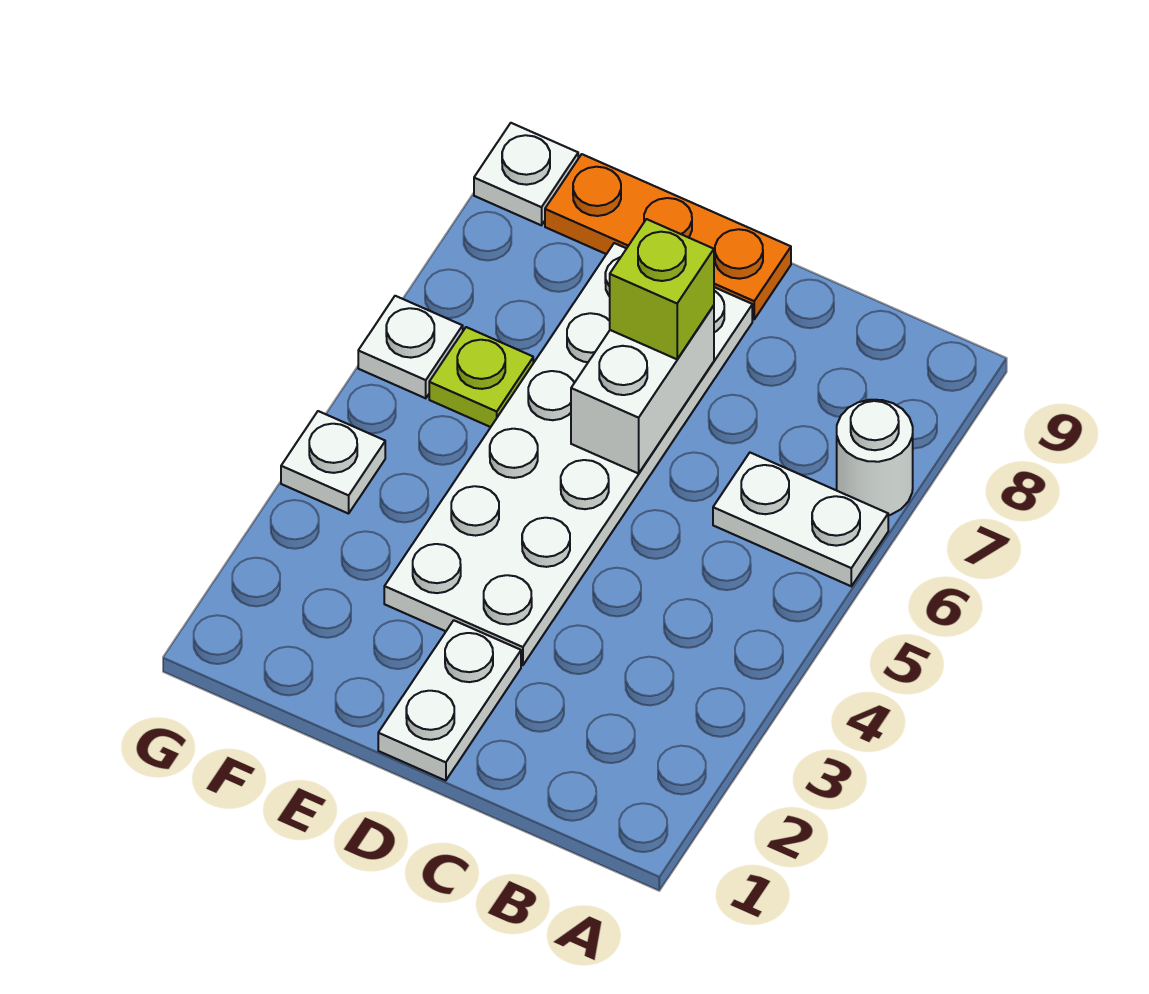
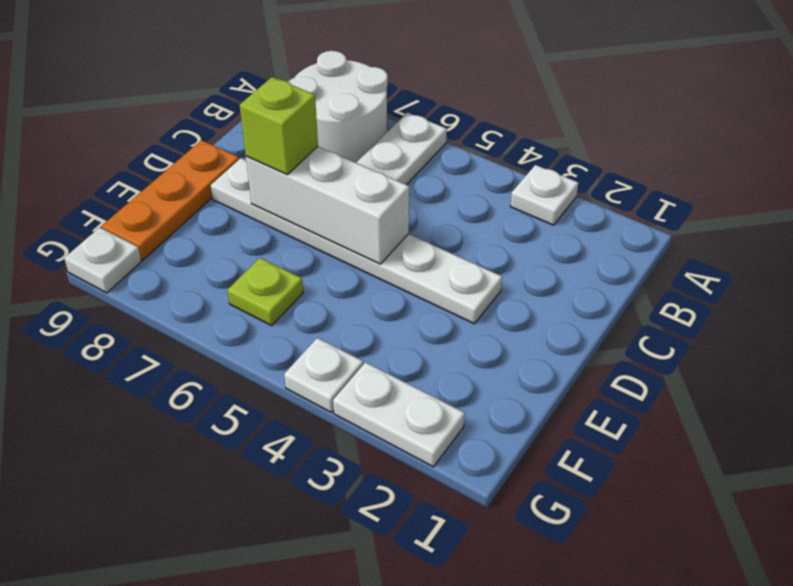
white 1x1 round brick [837,400,913,515] -> white 2x2 round brick [289,51,388,163]
white 1x2 plate [378,620,521,781] -> white 1x2 plate moved to [333,362,465,467]
white 2x6 plate [384,243,752,665] -> white 1x6 plate [211,158,502,324]
white 1x2 brick [571,306,714,473] -> white 1x3 brick [246,147,409,264]
white 1x1 plate [358,296,463,398] -> white 1x1 plate moved to [510,165,578,225]

